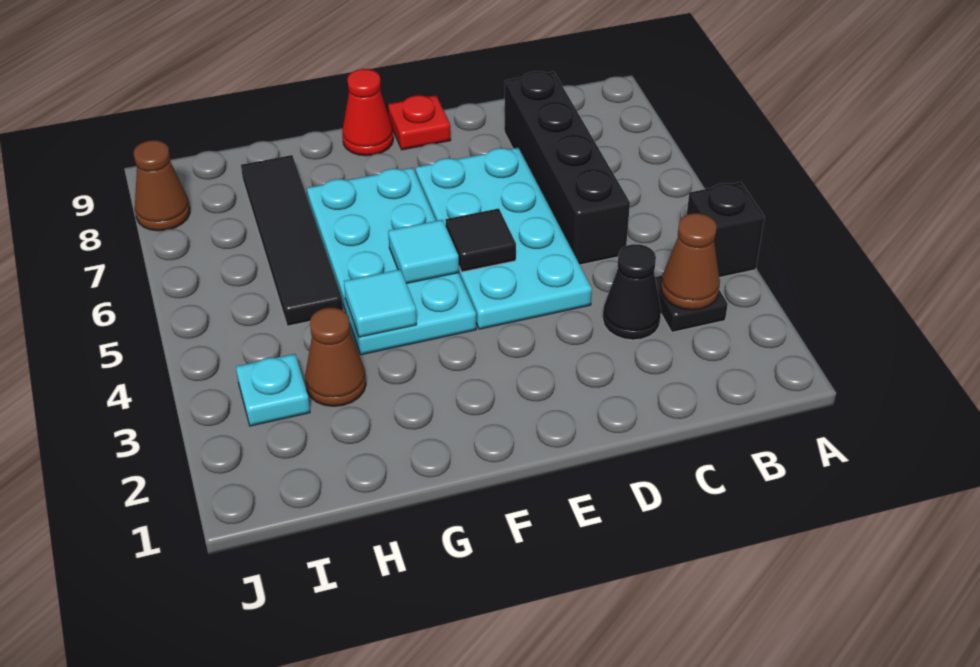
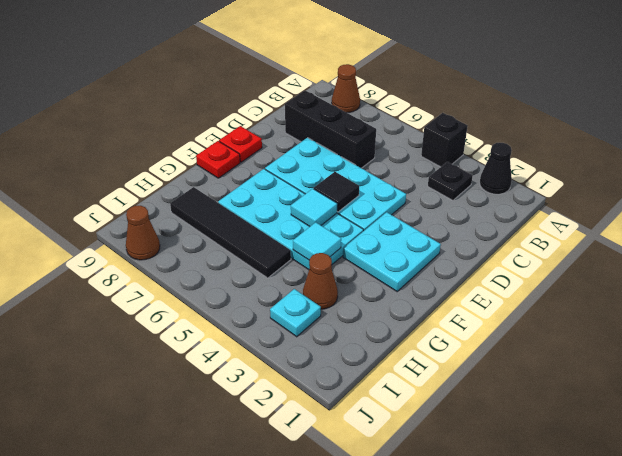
brown 1x1 cone [661,213,720,310] -> brown 1x1 cone moved to [332,64,360,113]
black 1x1 cone [603,244,661,340] -> black 1x1 cone moved to [480,143,512,194]
black 1x4 brick [504,71,630,265] -> black 1x3 brick [285,90,376,168]
none -> cyan 2x2 plate [343,212,441,291]
red 1x1 cone [342,69,393,156] -> red 1x1 plate [196,141,240,178]

